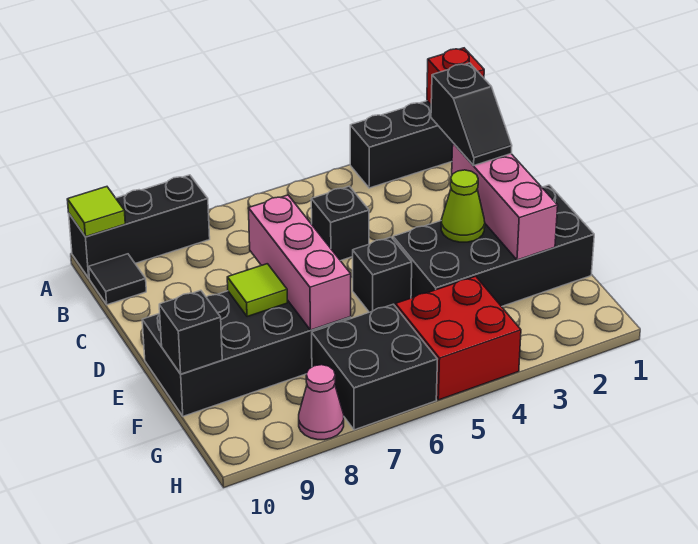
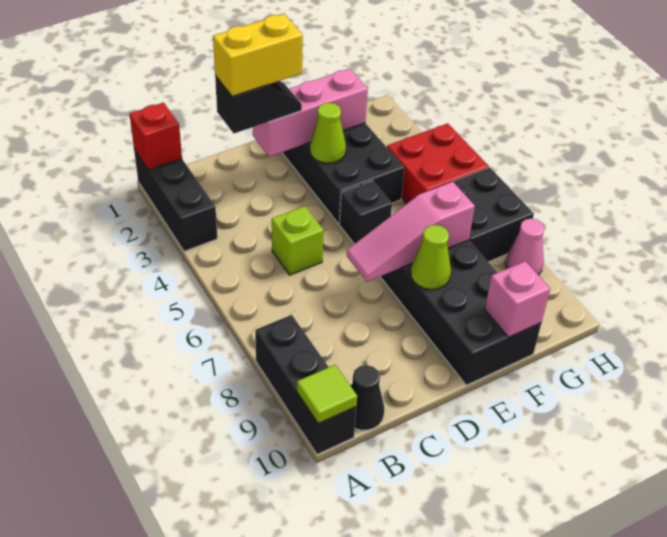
black 1x1 tile [89,254,146,305] -> black 1x1 cone [351,365,384,430]
none -> yellow 1x2 brick [213,14,303,96]
black 1x1 brick [311,186,369,261] -> lime 1x1 brick [272,206,324,275]
pink 1x3 brick [248,195,351,330] -> pink 1x3 slope [347,182,475,282]
lime 1x1 tile [227,264,287,317] -> lime 1x1 cone [411,225,451,289]
black 1x1 brick [159,290,222,374] -> pink 1x1 brick [485,261,550,337]

